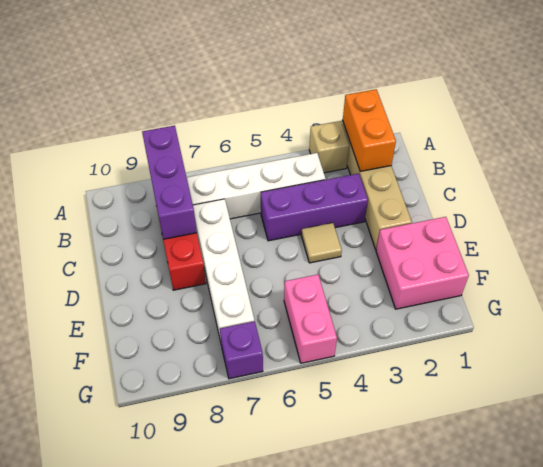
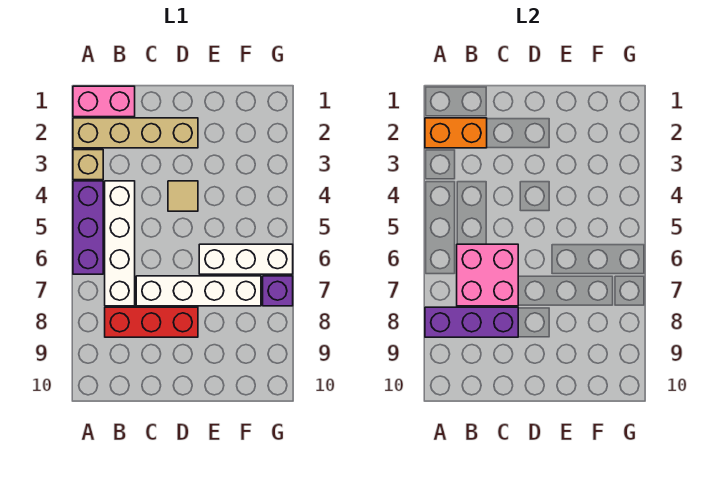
purple 1x3 brick [261,173,368,241] -> purple 1x3 brick moved to [73,181,103,274]
pink 2x2 brick [376,217,469,309] -> pink 2x2 brick moved to [457,244,518,306]
none -> white 1x3 brick [199,244,293,274]
pink 1x2 brick [284,275,337,363] -> pink 1x2 brick moved to [73,86,135,117]

